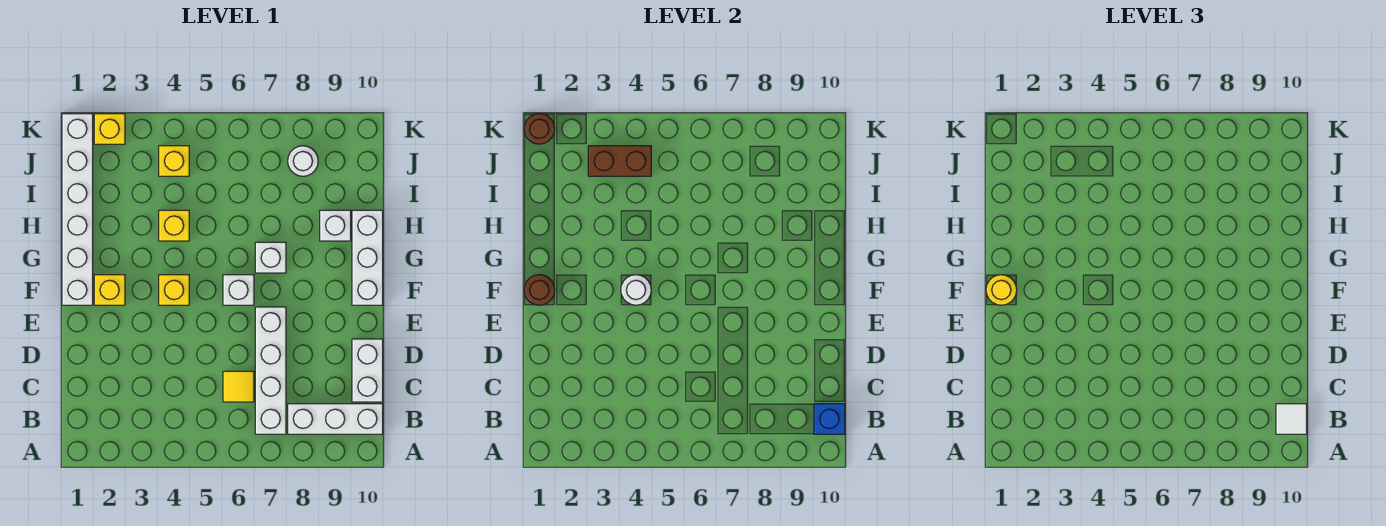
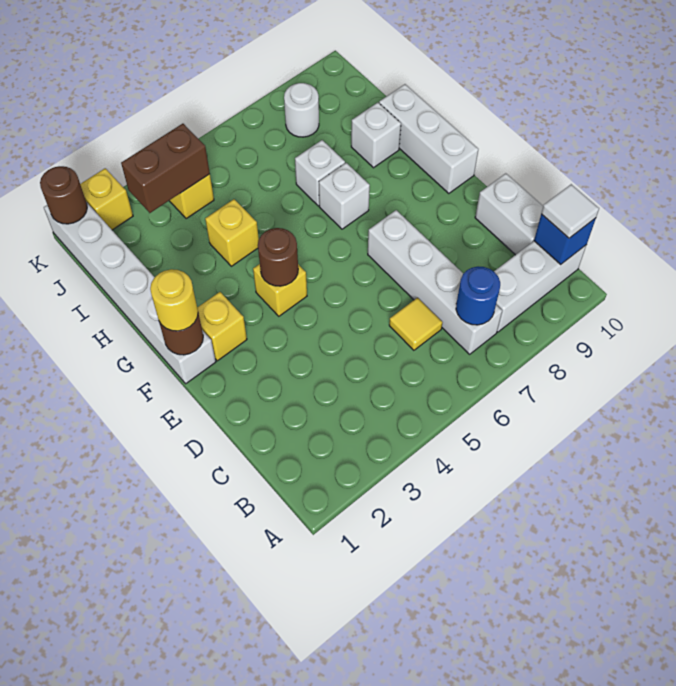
none -> blue 1x1 round brick [456,266,500,325]
white 1x1 round brick [621,275,651,305] -> brown 1x1 round brick [258,228,298,286]
white 1x1 brick [223,275,254,305] -> white 1x1 brick moved to [295,140,345,206]

